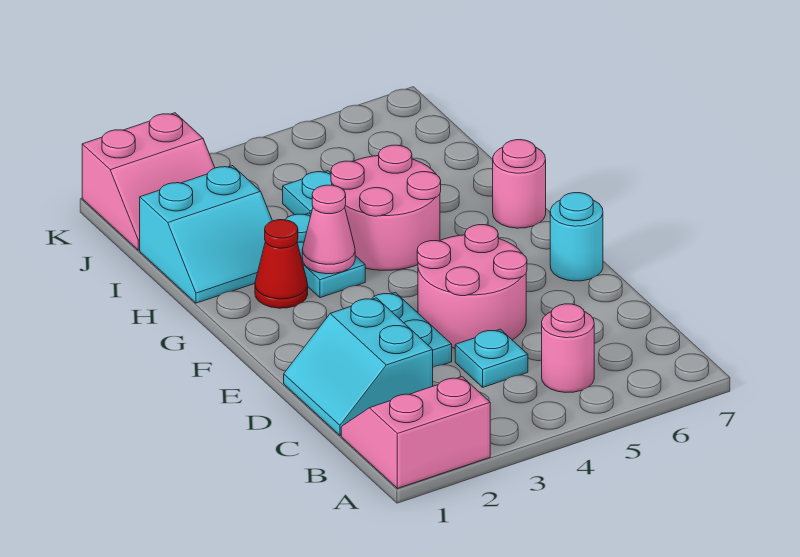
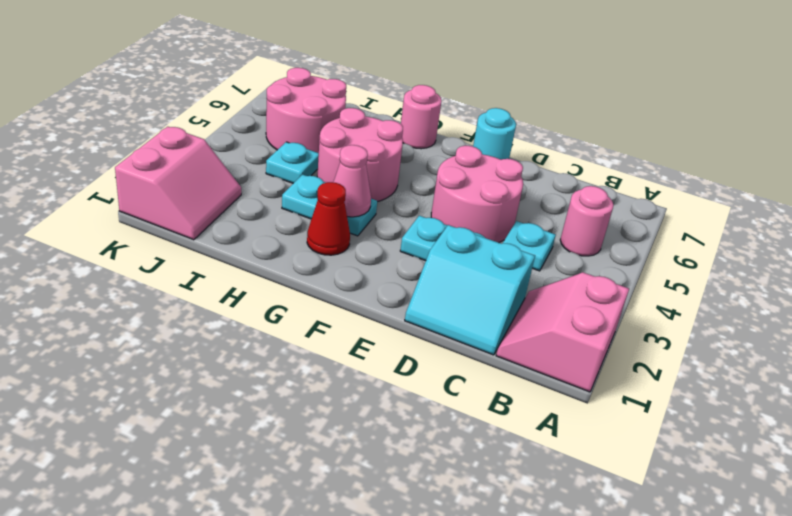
cyan 2x2 slope [140,166,272,303] -> none
none -> pink 2x2 round brick [266,68,346,153]

